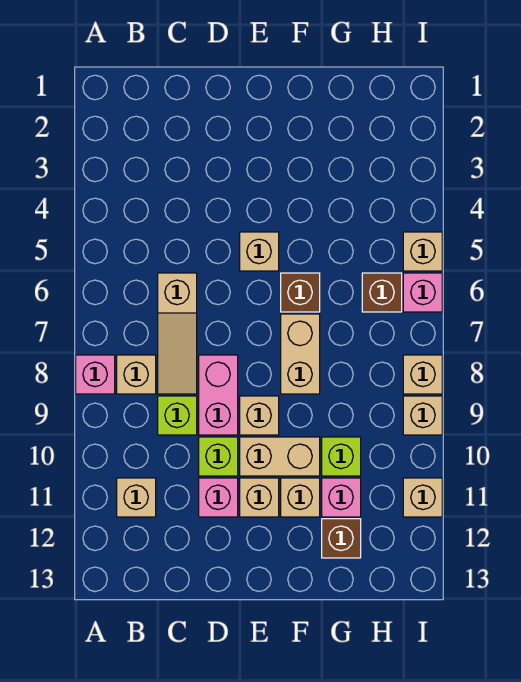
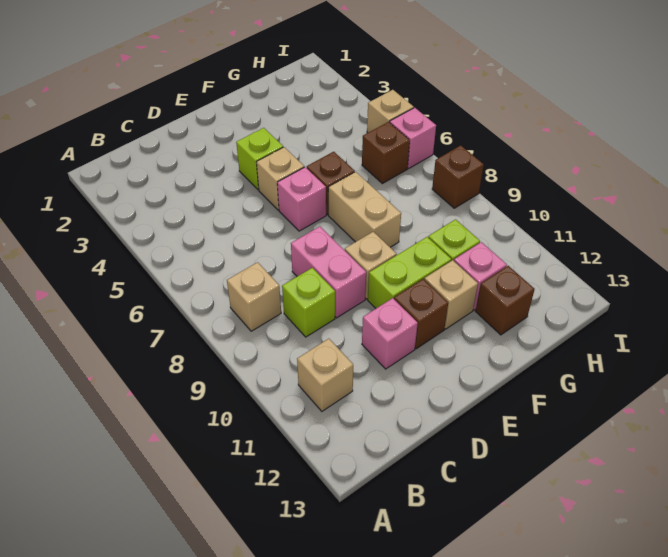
pink 1x1 brick [76,355,115,394] -> pink 1x1 brick moved to [277,167,326,231]
tan 1x3 slope [158,273,197,394] -> none
lime 1x1 brick [199,437,238,476] -> lime 1x1 brick moved to [236,128,283,190]
tan 1x2 brick [240,437,320,476] -> lime 1x2 brick [368,237,451,308]
tan 1x1 brick [240,478,279,517] -> brown 1x1 brick [394,279,448,349]
tan 1x1 brick [403,355,442,394] -> brown 1x1 brick [432,145,484,208]
tan 1x1 brick [403,396,442,435] -> none
tan 1x1 brick [403,478,442,517] -> none

